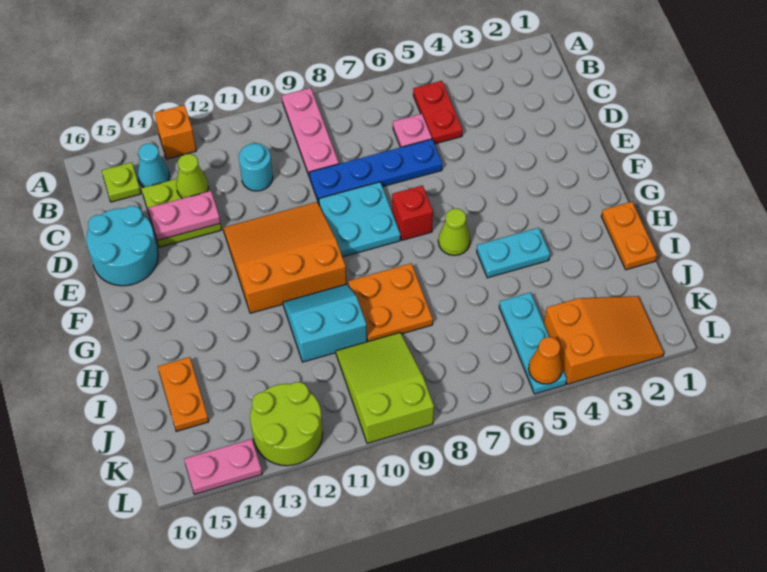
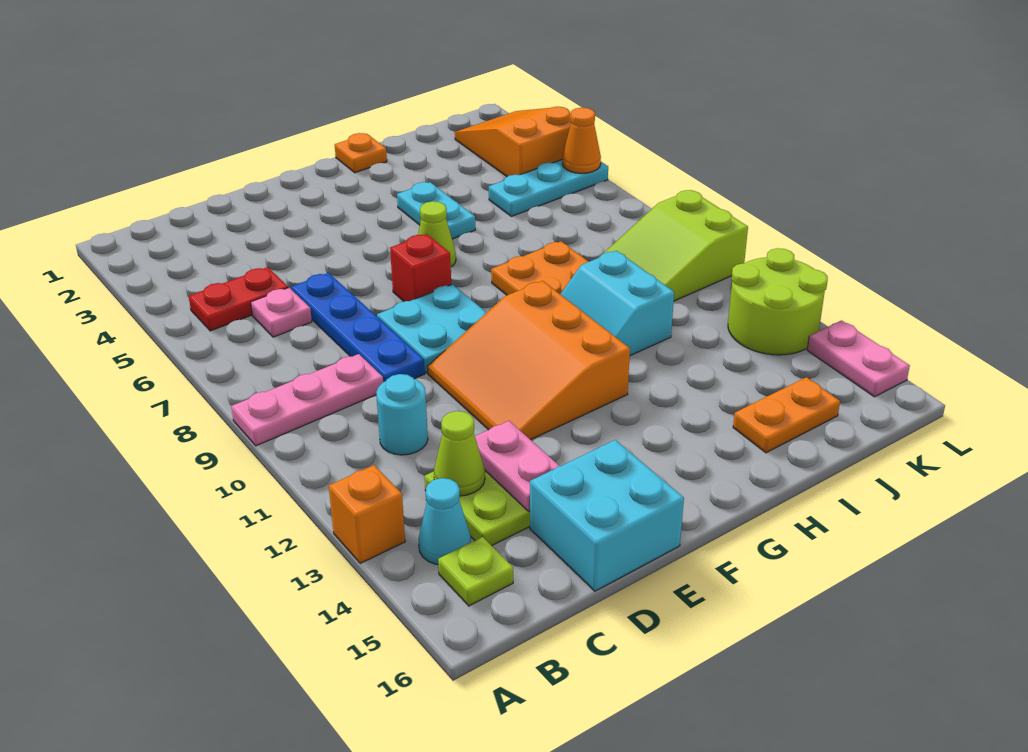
cyan 2x2 round brick [86,206,158,286] -> cyan 2x2 brick [530,440,684,591]
orange 1x2 plate [601,202,657,270] -> orange 1x1 plate [335,133,387,173]

